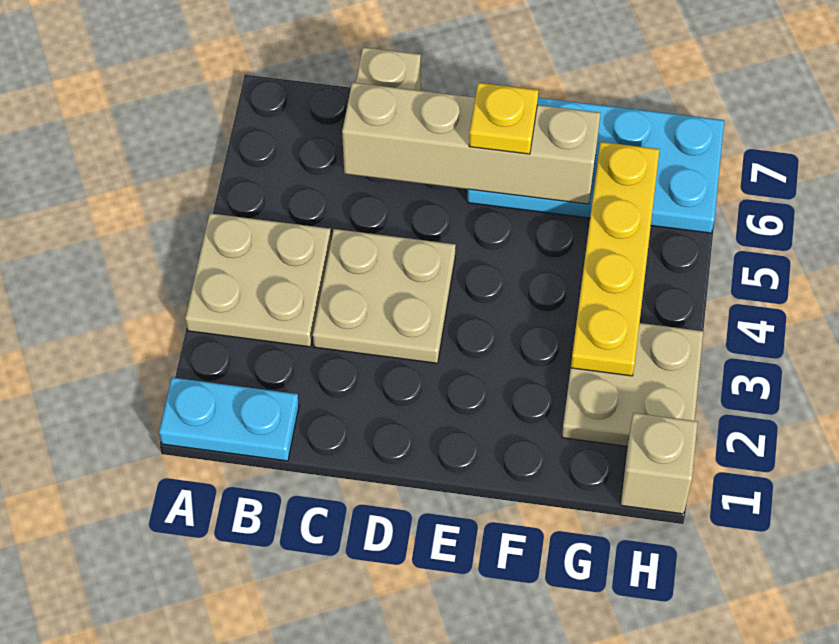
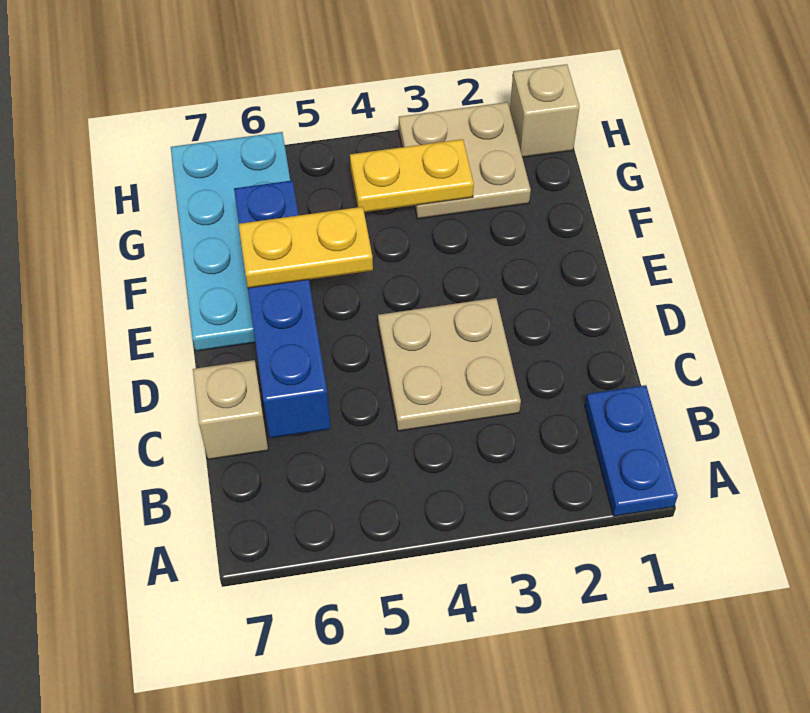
cyan 1x2 plate [159,378,299,461] -> blue 1x2 plate [585,385,678,516]
tan 2x2 plate [185,213,331,347] -> none
tan 1x4 brick [342,83,601,204] -> blue 1x4 brick [234,180,331,438]
yellow 1x1 plate [469,83,538,154] -> yellow 1x2 plate [239,207,373,288]
yellow 1x4 plate [571,142,660,376] -> yellow 1x2 plate [350,139,474,212]

